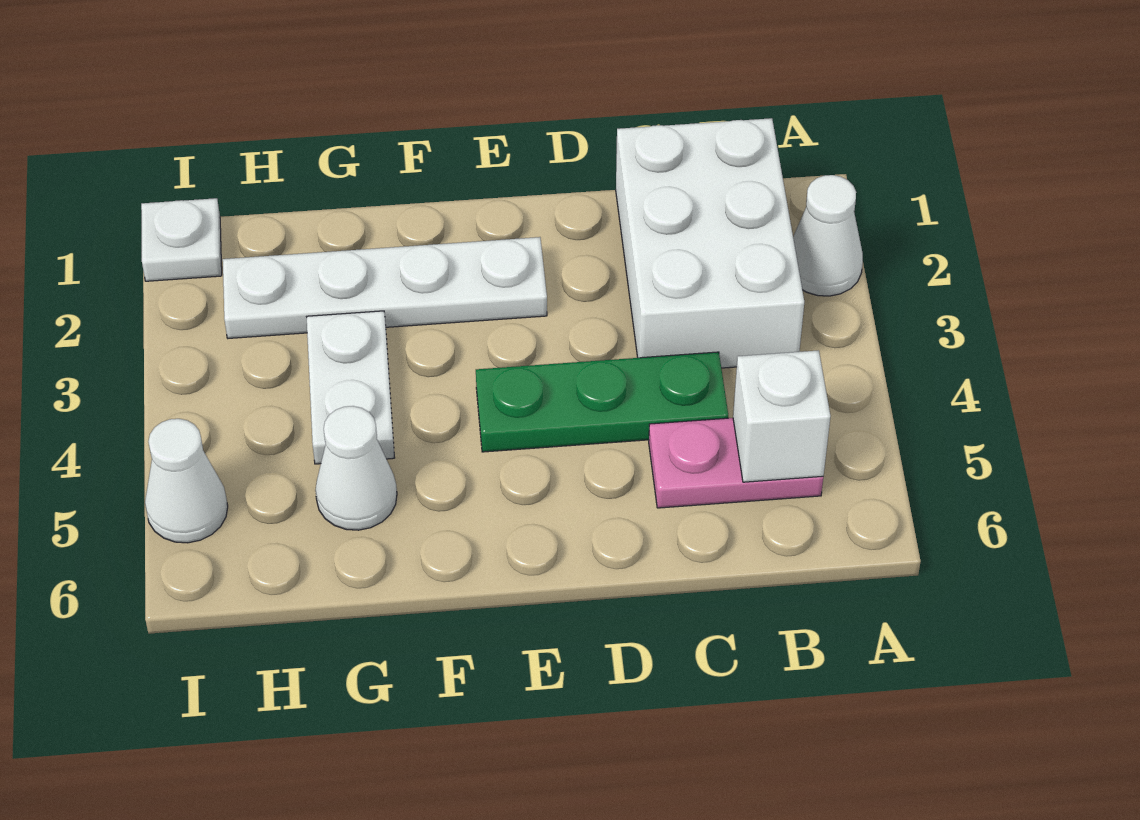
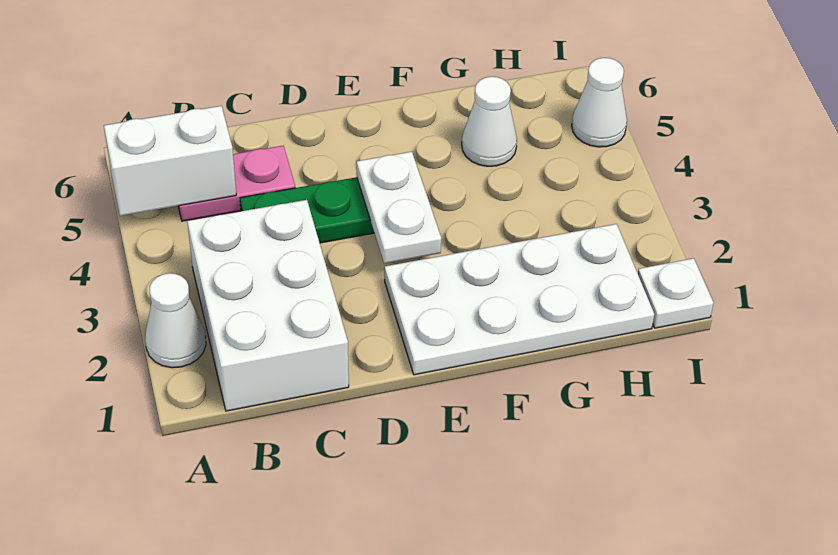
white 1x1 brick [733,350,831,482] -> white 1x2 brick [104,106,236,216]
white 1x4 plate [223,237,547,338] -> white 2x4 plate [385,224,654,375]
white 1x2 plate [307,311,395,464] -> white 1x2 plate moved to [357,152,441,263]

